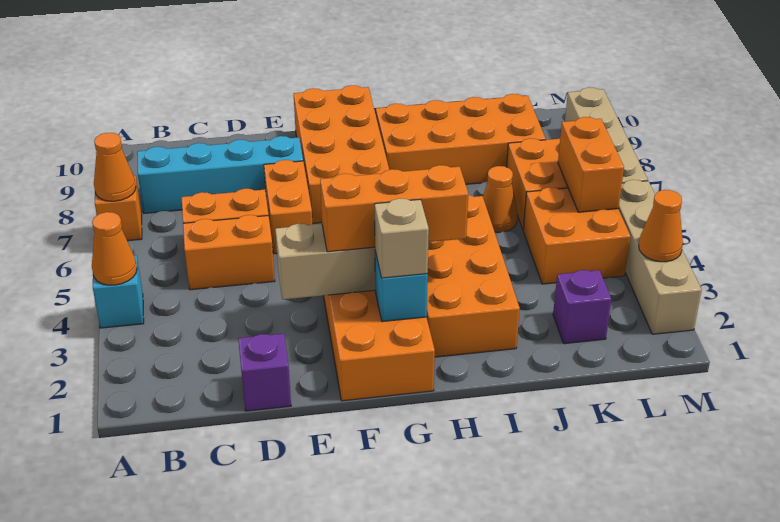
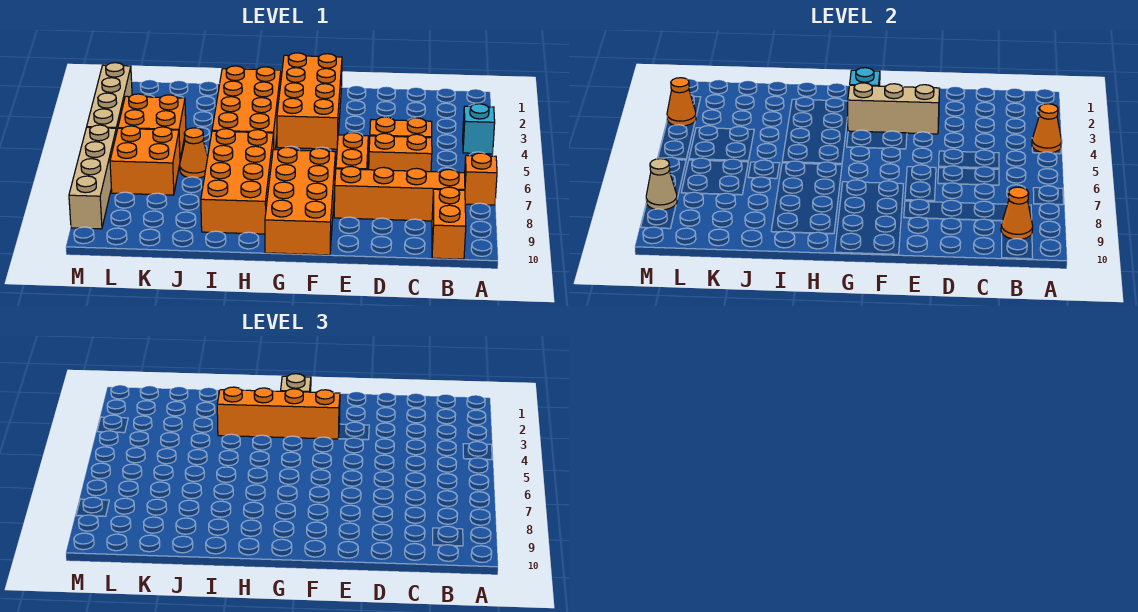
orange 1x1 cone [94,133,136,201] -> orange 1x1 cone moved to [1001,187,1033,239]
cyan 1x4 brick [137,136,303,213] -> orange 1x4 brick [334,166,465,221]
purple 1x1 brick [238,334,291,411] -> none
orange 1x3 brick [320,165,468,252] -> orange 1x4 brick [217,387,340,439]
orange 2x4 brick [376,94,546,184] -> orange 2x4 brick turned to [201,129,274,234]
purple 1x1 brick [553,270,611,344] -> none
orange 1x2 brick [558,117,624,212] -> orange 1x2 brick moved to [432,187,466,259]
none -> tan 1x1 cone [646,159,677,210]

